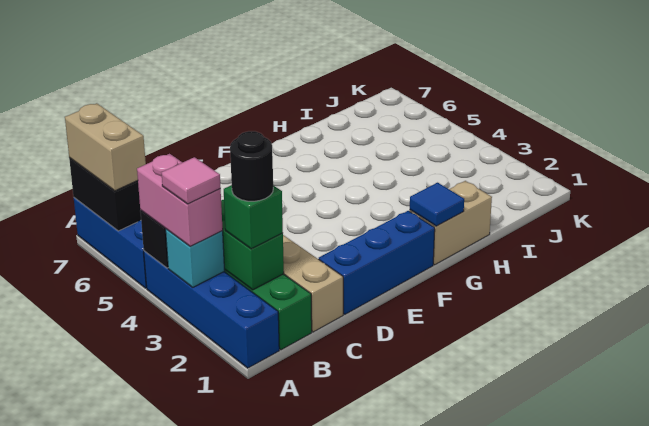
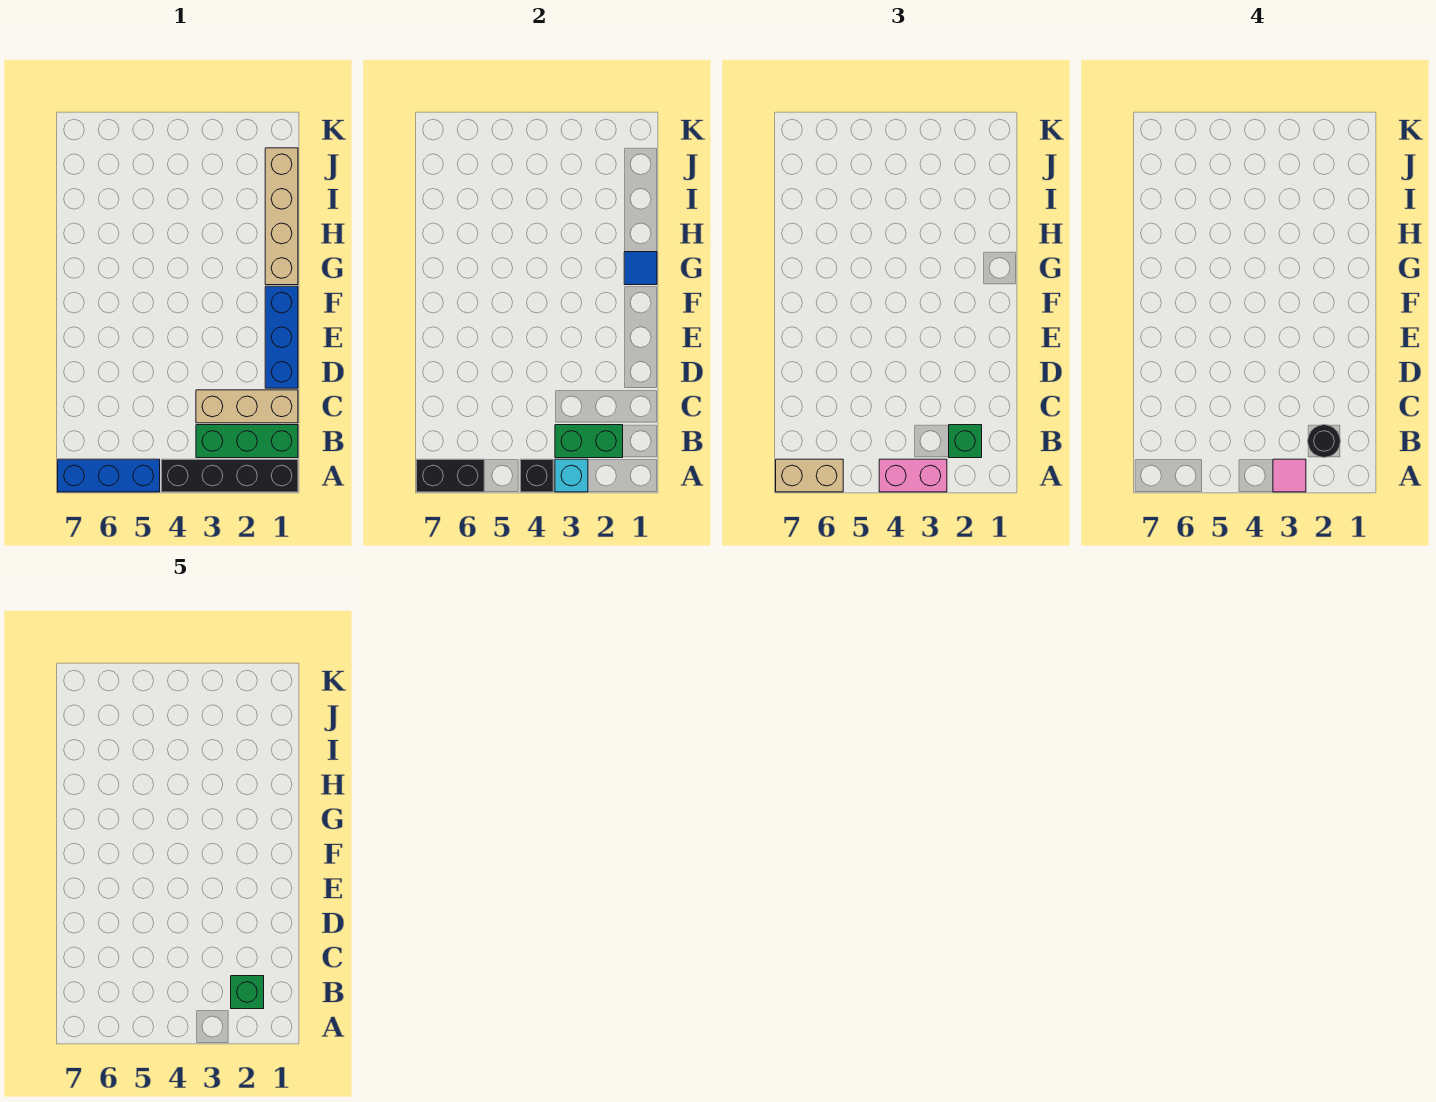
blue 1x4 brick [144,251,279,368] -> black 1x4 brick [161,459,298,492]
none -> green 1x1 brick [231,976,264,1009]
tan 1x2 brick [410,181,492,265] -> tan 1x4 brick [265,148,298,285]

